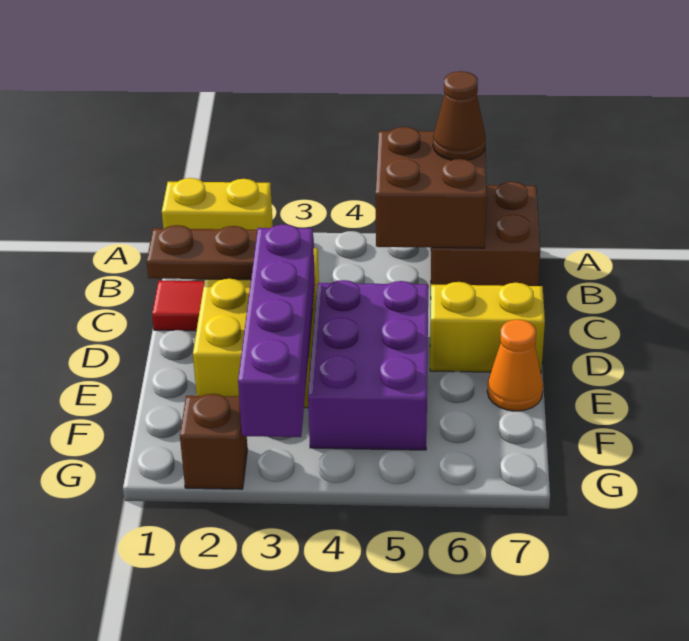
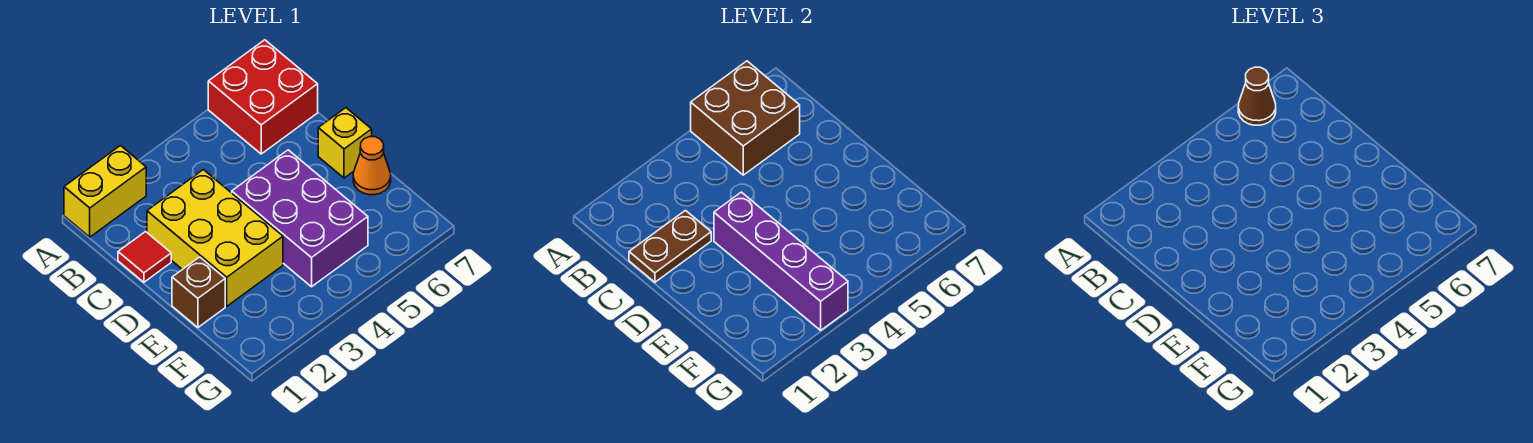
brown 2x2 brick [431,182,540,286] -> red 2x2 brick [208,40,318,154]
yellow 1x2 brick [430,282,545,372] -> yellow 1x1 brick [318,108,372,178]
brown 1x1 brick [180,394,247,489] -> brown 1x1 brick moved to [172,257,225,327]

